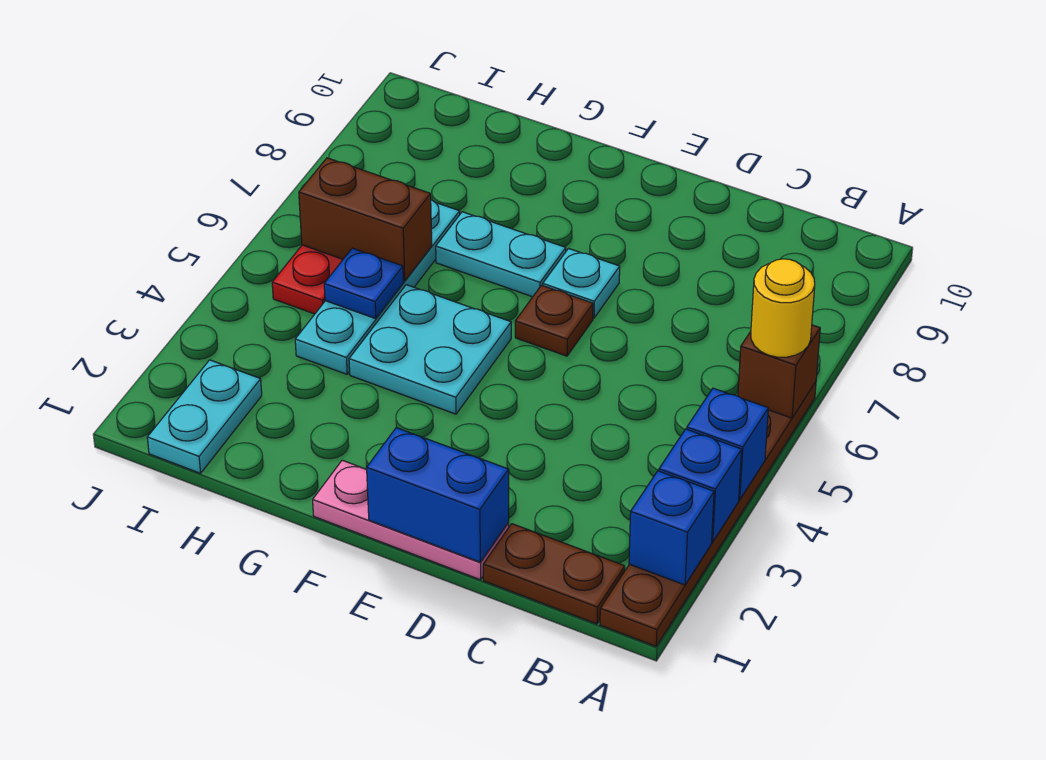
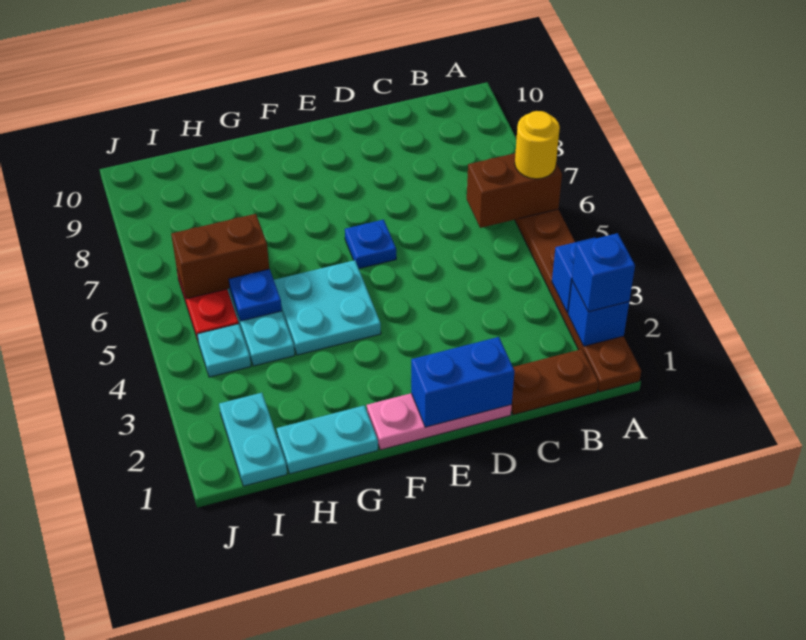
blue 1x1 brick [687,388,768,500] -> blue 1x1 brick moved to [572,233,635,312]
brown 1x1 brick [738,325,820,418] -> brown 1x2 brick [467,153,562,228]
brown 1x1 plate [515,285,593,356] -> blue 1x1 plate [345,220,396,269]
cyan 1x1 plate [543,248,620,318] -> cyan 1x1 plate moved to [197,324,251,377]
cyan 1x2 plate [436,212,566,297] -> cyan 1x2 plate moved to [277,405,378,474]

